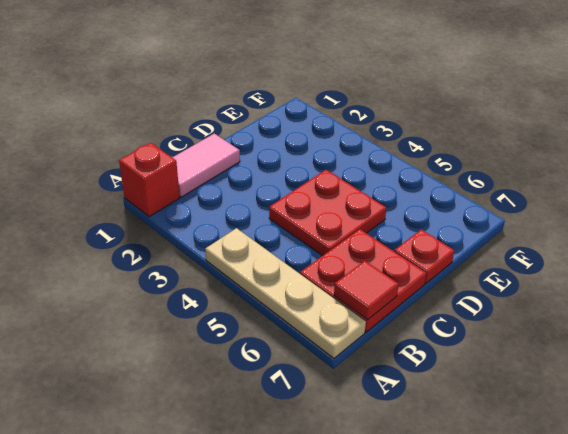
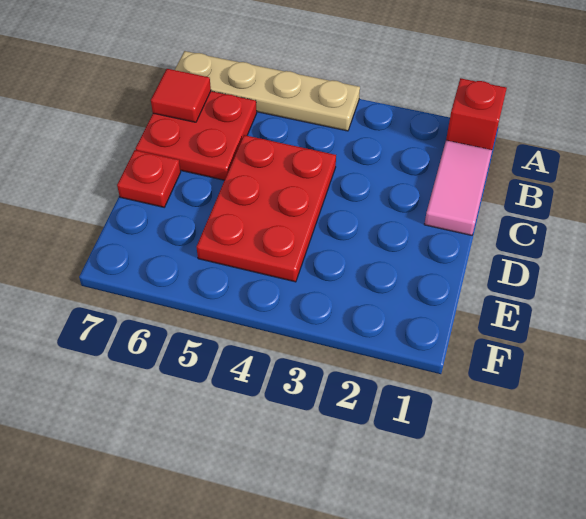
red 2x2 plate [269,170,386,256] -> red 2x3 plate [197,135,336,282]

